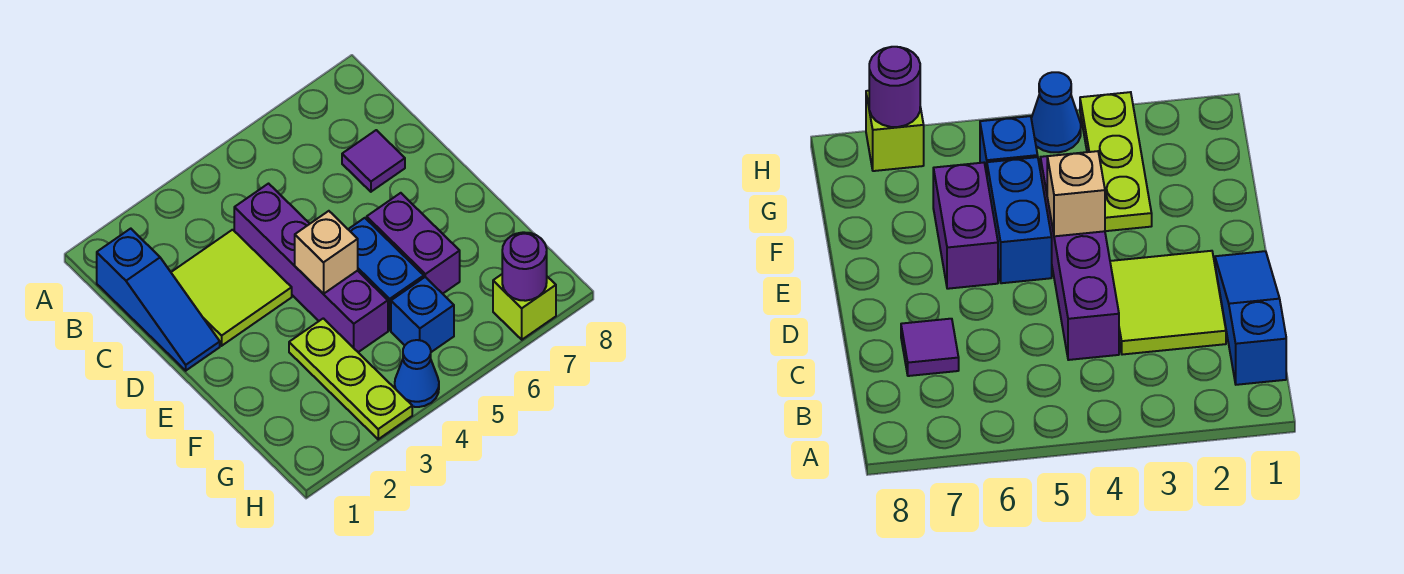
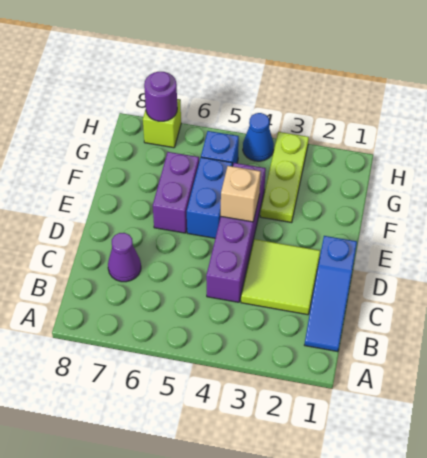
blue 1x3 slope [97,229,220,371] -> blue 1x3 slope turned to [305,236,357,352]
purple 1x1 tile [342,130,405,192] -> purple 1x1 cone [108,233,141,282]

